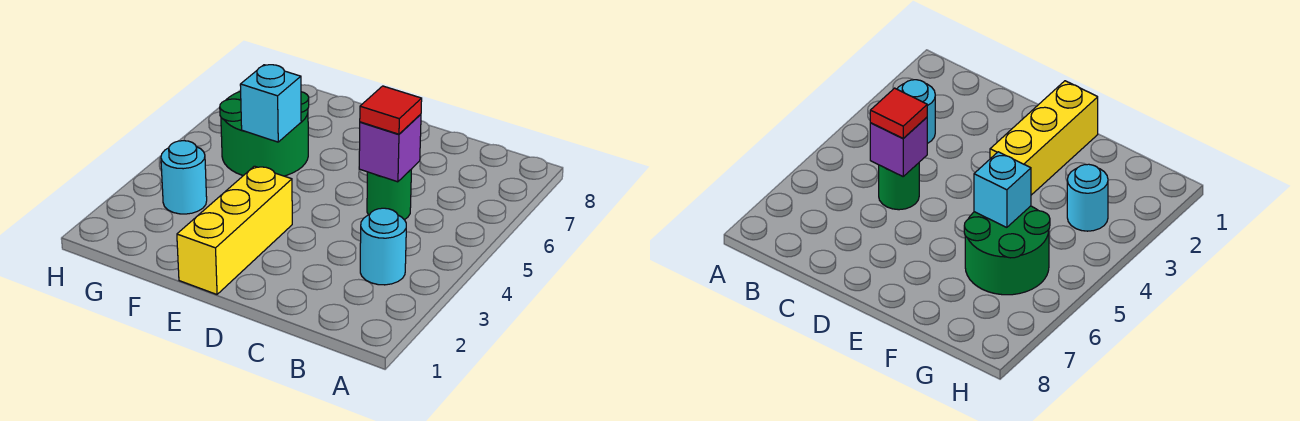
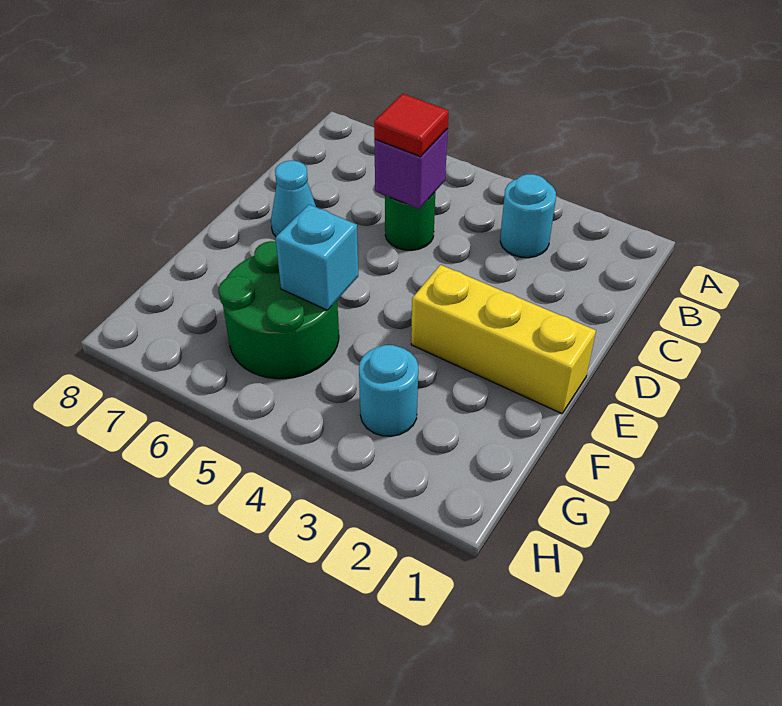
none -> cyan 1x1 cone [271,161,316,236]

